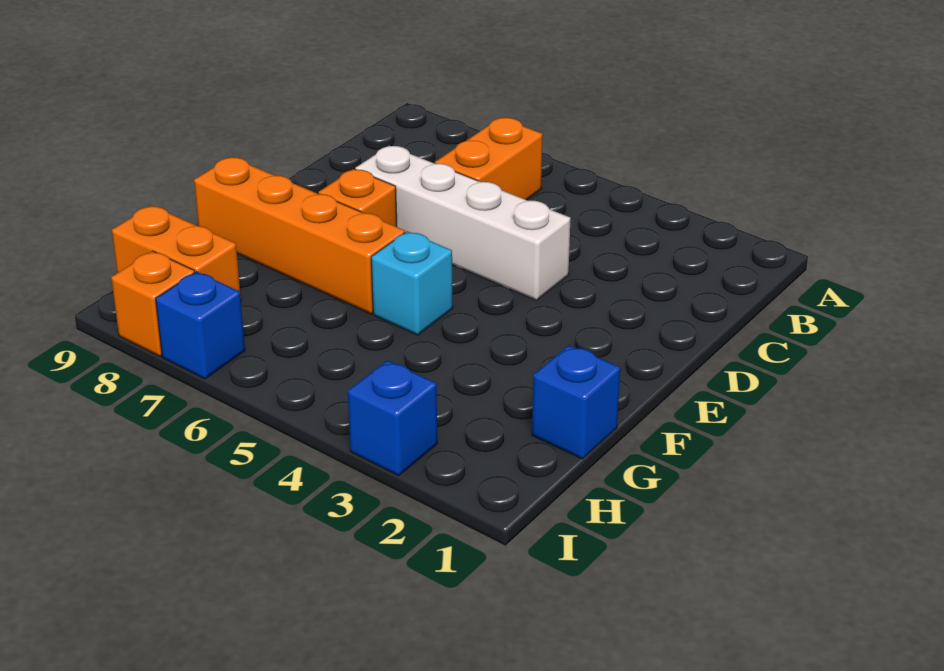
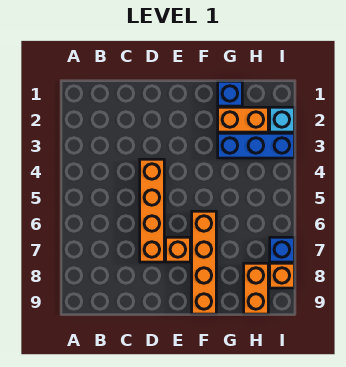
orange 1x2 brick [435,118,542,200] -> orange 1x2 brick moved to [218,107,268,132]
white 1x4 brick [355,146,570,300] -> orange 1x4 brick [140,159,164,262]
cyan 1x1 brick [371,231,453,335] -> cyan 1x1 brick moved to [270,107,294,132]
blue 1x1 brick [348,360,437,476] -> blue 1x3 brick [218,133,294,158]

